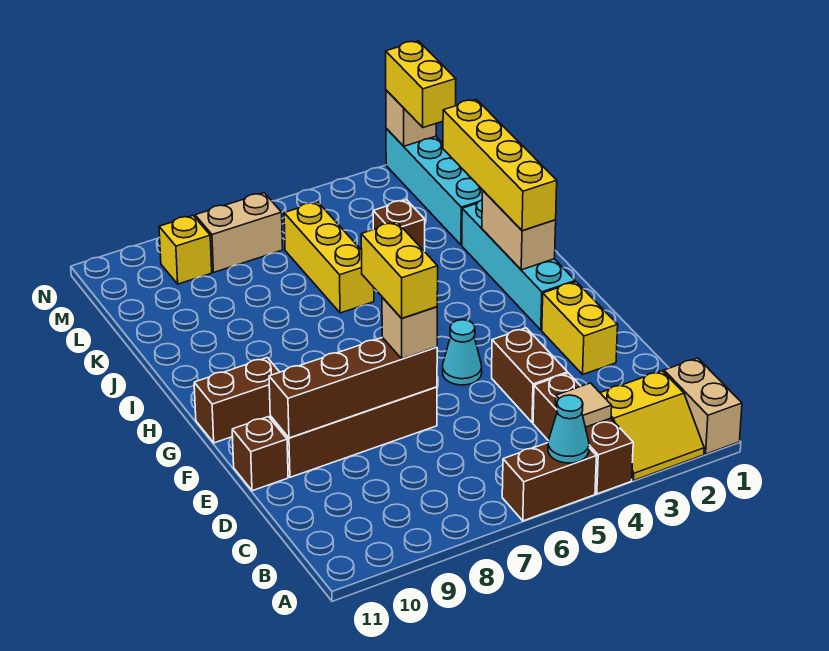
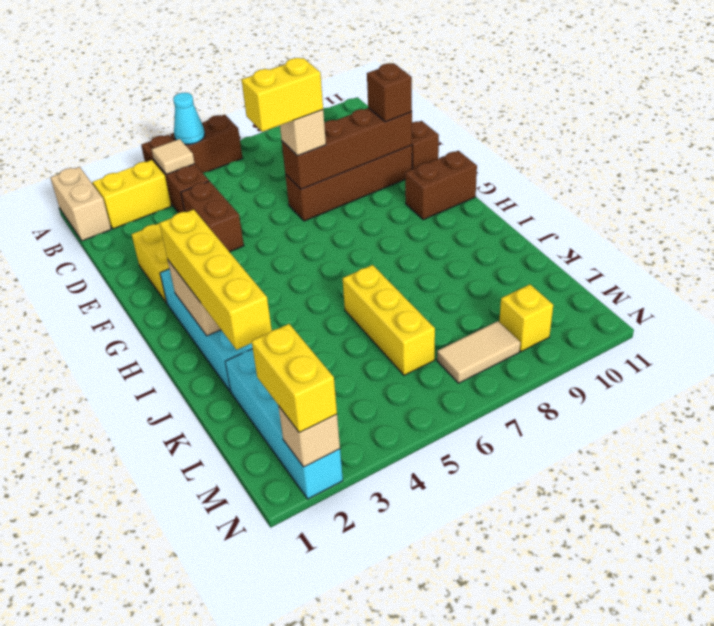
yellow 1x2 brick [361,222,438,318] -> yellow 1x2 brick turned to [242,58,323,132]
cyan 1x1 cone [443,320,482,385] -> none
brown 1x1 brick [373,200,425,252] -> brown 1x1 brick moved to [367,63,412,122]
tan 1x2 brick [195,193,283,273] -> tan 1x2 tile [437,321,520,383]

